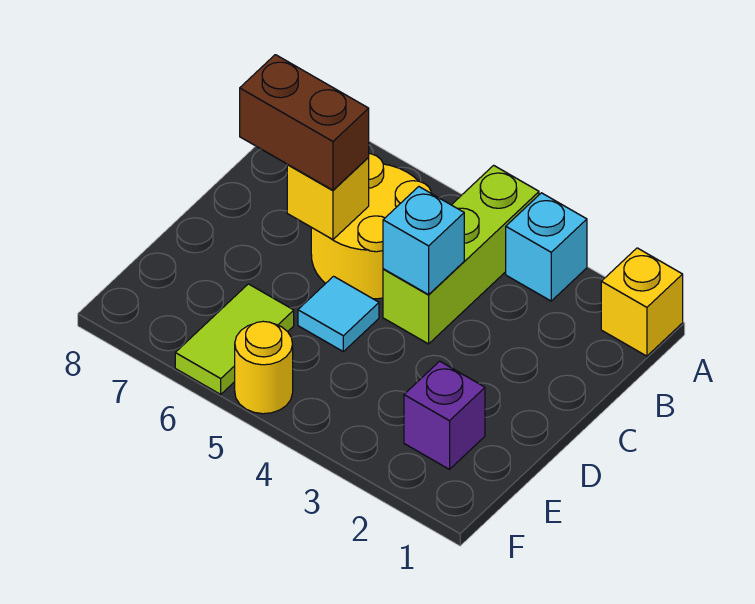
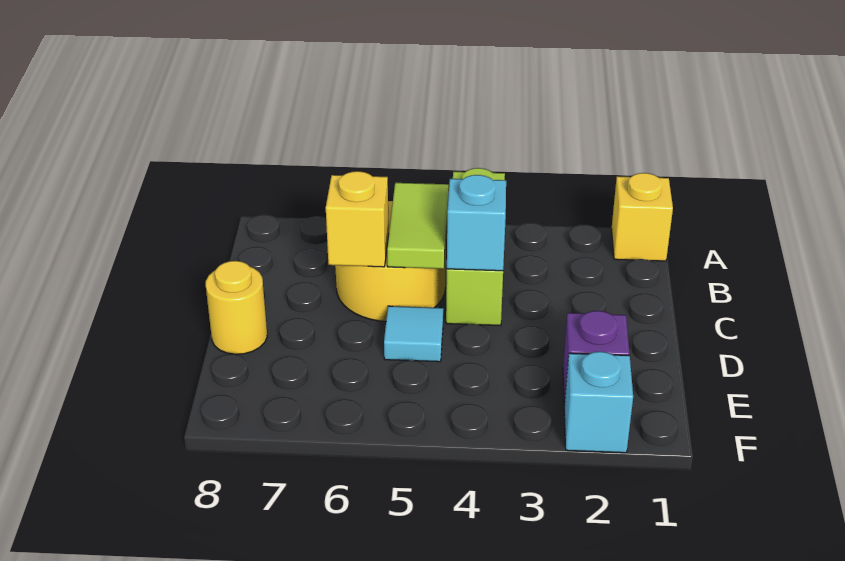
cyan 1x1 brick [506,193,587,301] -> cyan 1x1 brick moved to [564,352,633,453]
brown 1x2 brick [240,55,369,190] -> none
lime 1x2 tile [175,284,294,394] -> lime 1x2 tile moved to [387,183,449,269]
yellow 1x1 round brick [235,321,293,414] -> yellow 1x1 round brick moved to [206,261,267,354]

